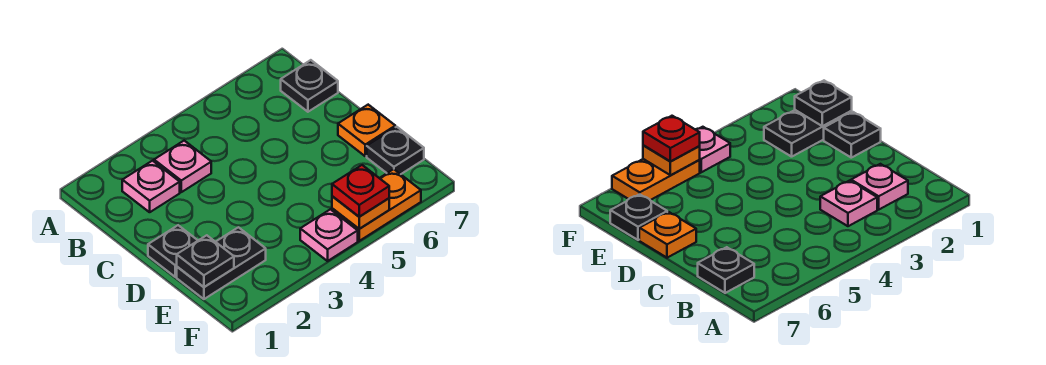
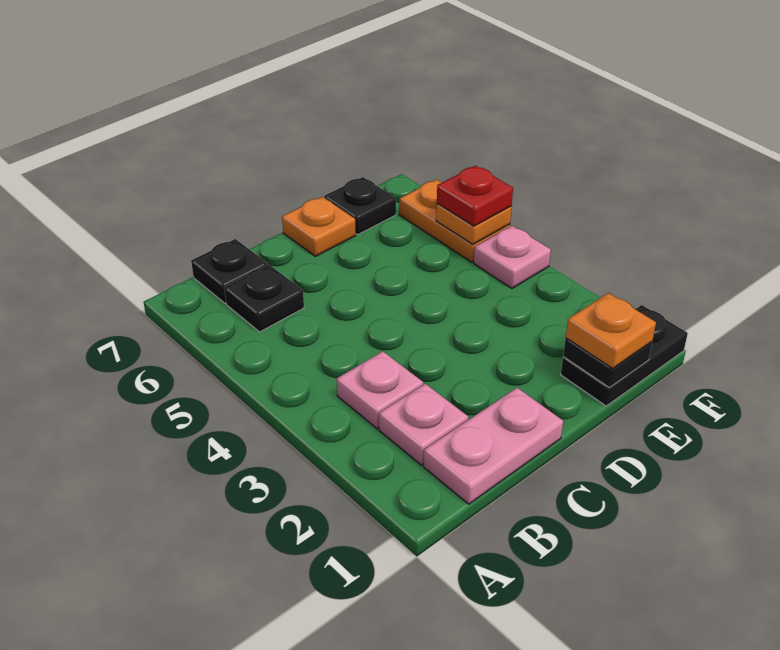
none -> pink 1x2 plate [424,388,563,504]
black 1x1 plate [148,225,198,277] -> black 1x1 plate moved to [224,265,304,332]
black 1x2 plate [177,227,266,299] -> black 1x2 plate turned to [561,305,688,406]
none -> orange 1x1 plate [566,293,656,368]

